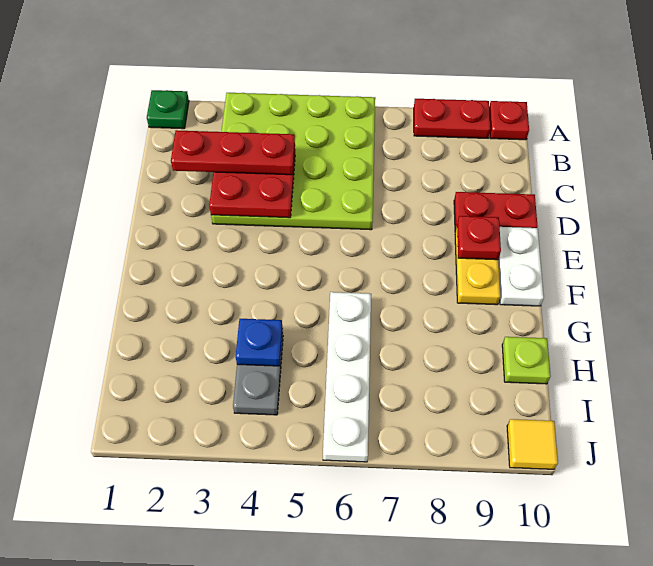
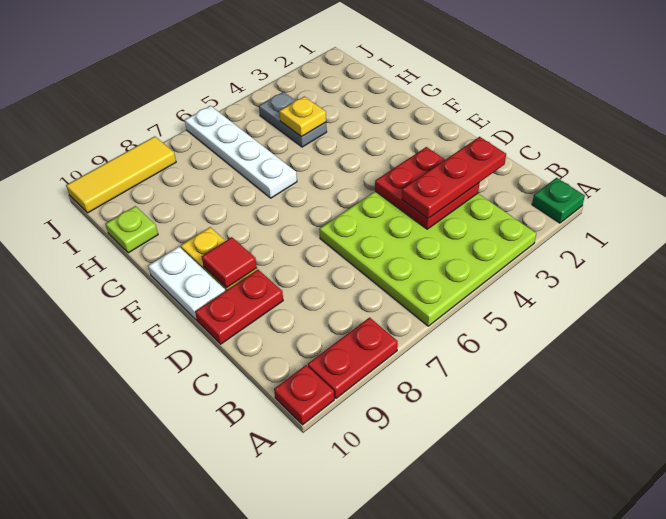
red 1x1 plate [457,216,501,260] -> red 1x1 tile [202,237,257,288]
blue 1x1 plate [236,319,283,366] -> yellow 1x1 plate [279,96,326,137]
yellow 1x1 tile [507,419,558,469] -> yellow 1x3 tile [66,136,176,213]

